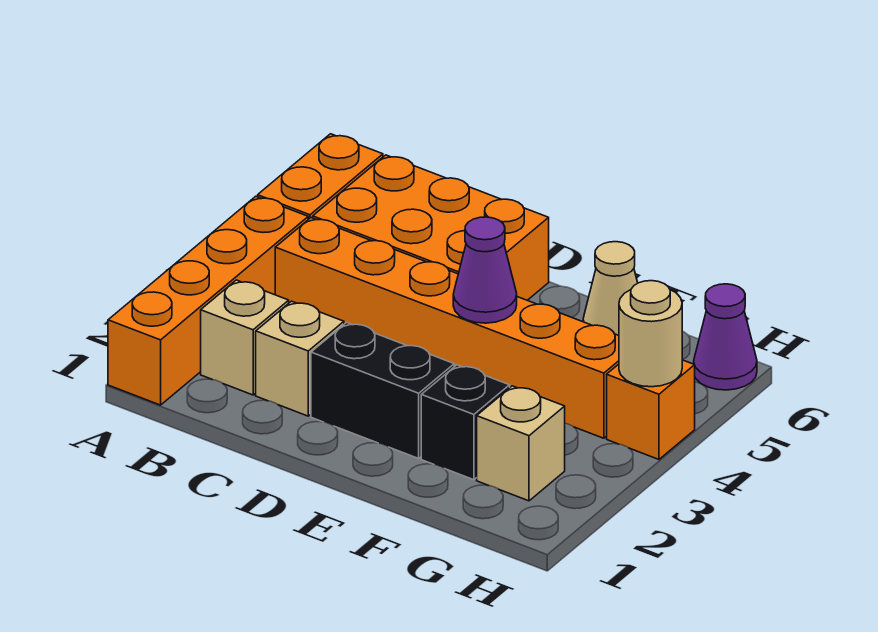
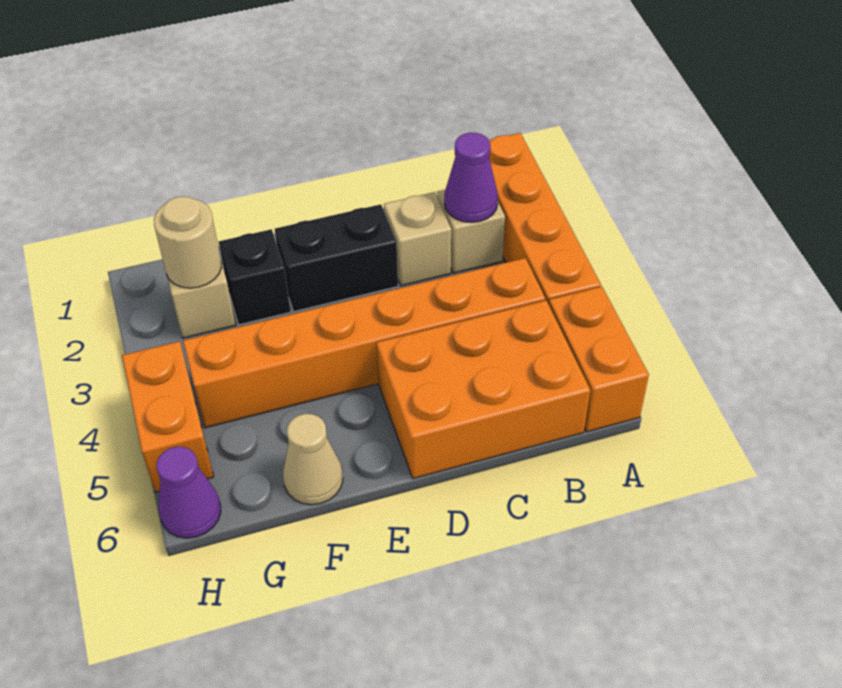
purple 1x1 cone [453,217,517,323] -> purple 1x1 cone moved to [444,133,498,222]
orange 1x1 brick [607,360,695,459] -> orange 1x2 brick [122,341,214,492]
tan 1x1 round brick [619,281,682,387] -> tan 1x1 round brick moved to [154,196,221,288]

